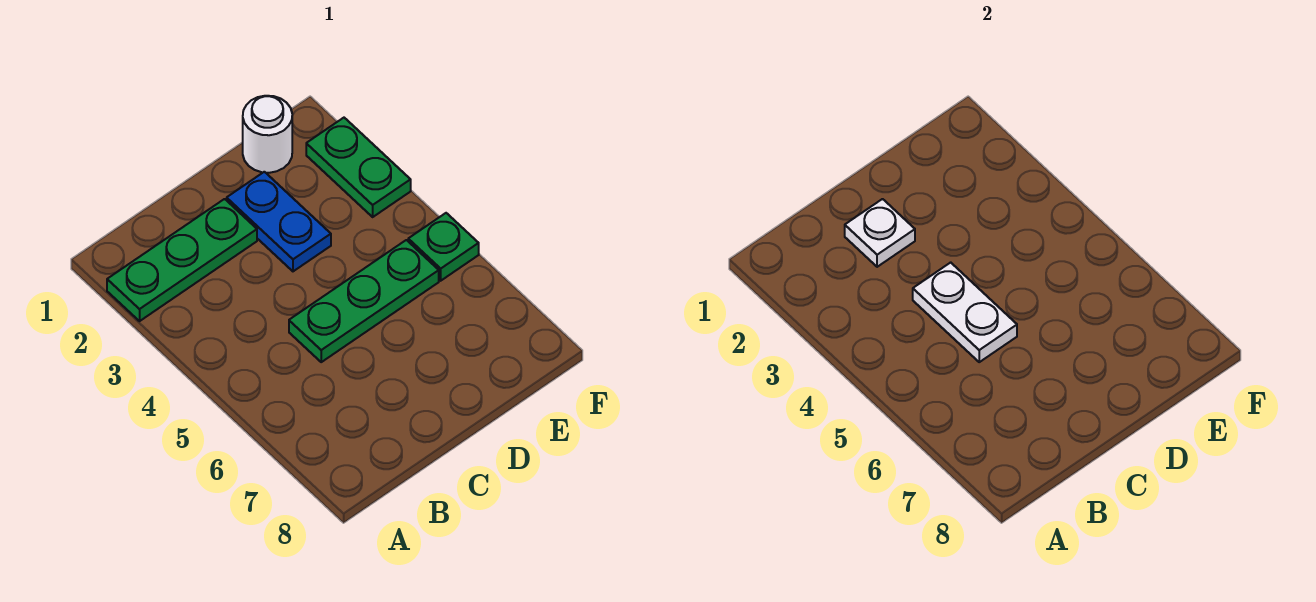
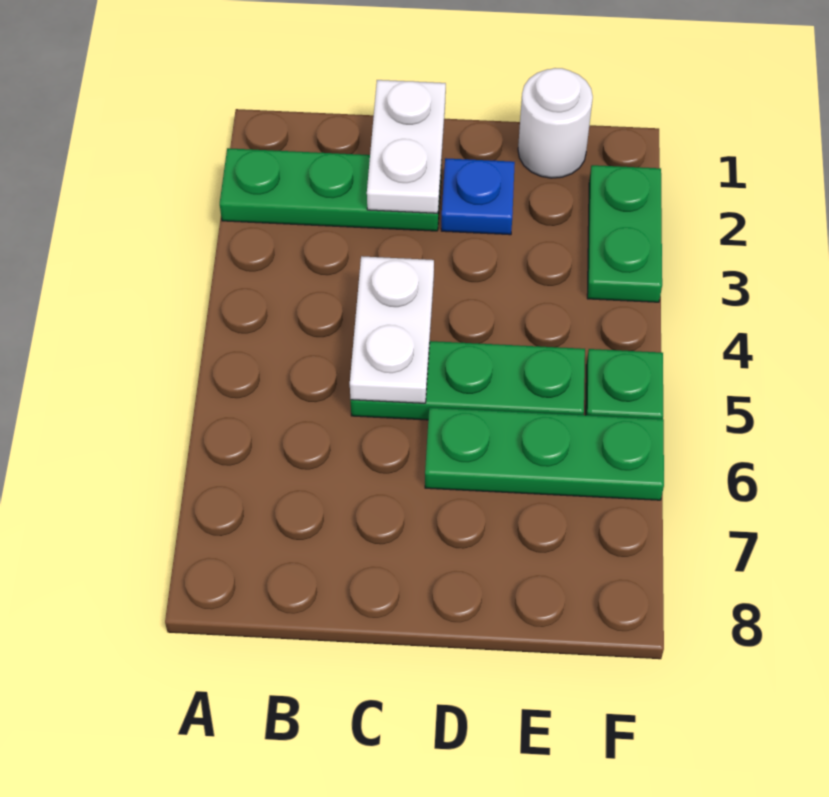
white 1x1 plate [845,199,915,267] -> white 1x2 plate [367,80,446,213]
blue 1x2 plate [227,172,331,271] -> blue 1x1 plate [441,158,515,235]
none -> green 1x3 plate [425,407,664,500]

